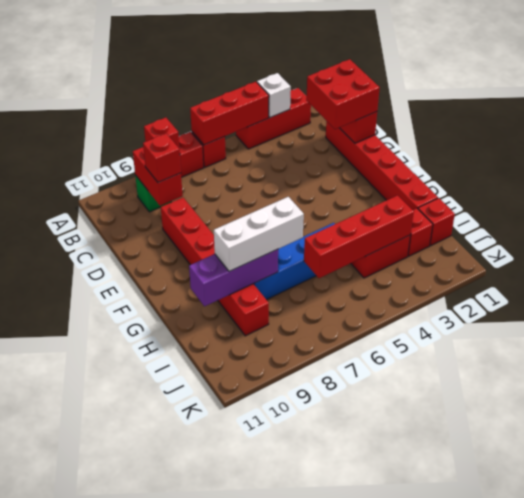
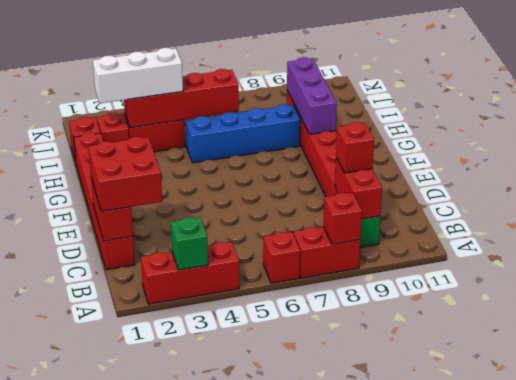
white 1x1 brick [257,73,291,117] -> green 1x1 brick [171,217,208,270]
red 1x3 brick [190,82,269,145] -> none
white 1x3 brick [214,197,304,271] -> white 1x3 brick moved to [93,48,183,103]
purple 1x3 brick [189,249,278,306] -> purple 1x3 brick turned to [287,57,337,134]

